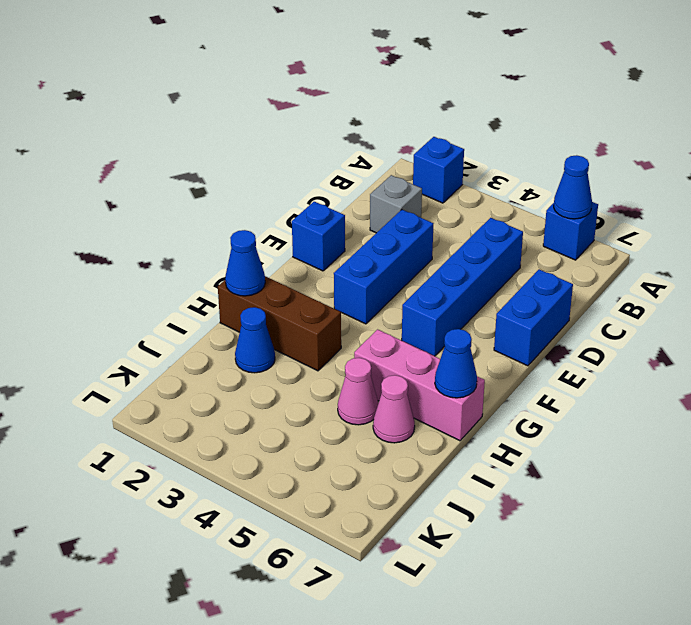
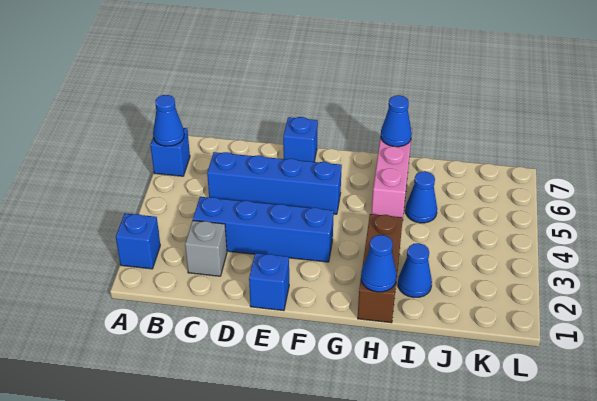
blue 1x3 brick [334,210,433,324] -> blue 1x4 brick [193,197,334,262]
blue 1x2 brick [494,269,573,366] -> blue 1x1 brick [283,117,318,162]
pink 1x1 cone [338,358,378,425] -> blue 1x1 cone [405,171,437,223]
pink 1x1 cone [373,375,415,443] -> none

